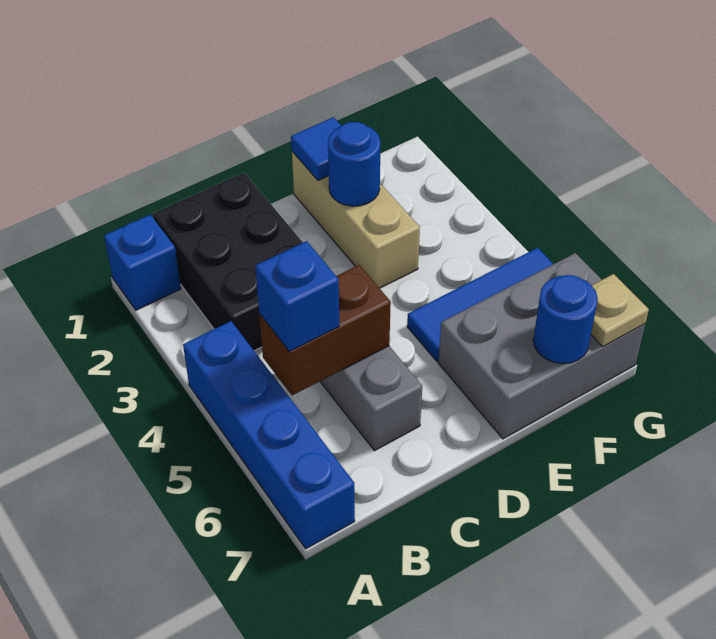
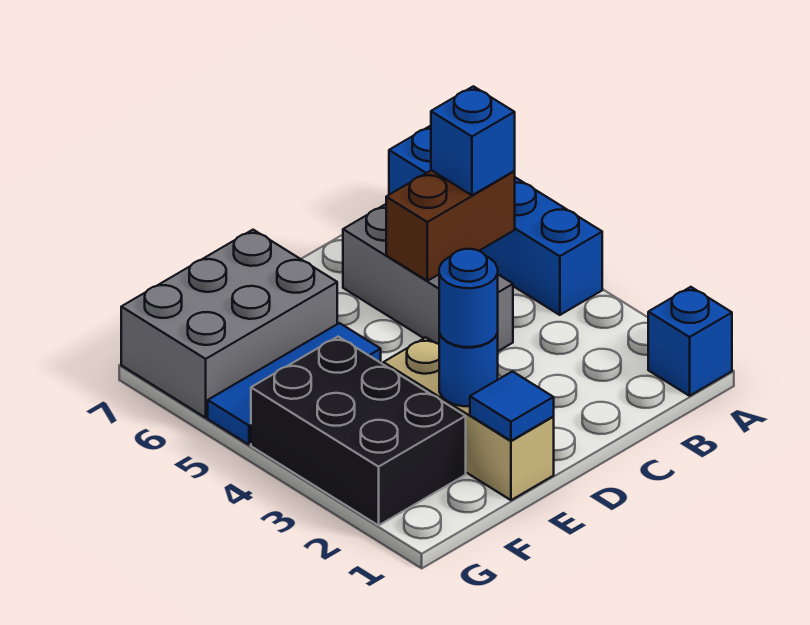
black 2x3 brick [153,173,303,351] -> black 2x3 brick moved to [251,337,466,525]
blue 1x1 round brick [533,275,598,364] -> blue 1x1 round brick moved to [439,249,498,347]
tan 1x1 plate [591,274,649,346] -> none

